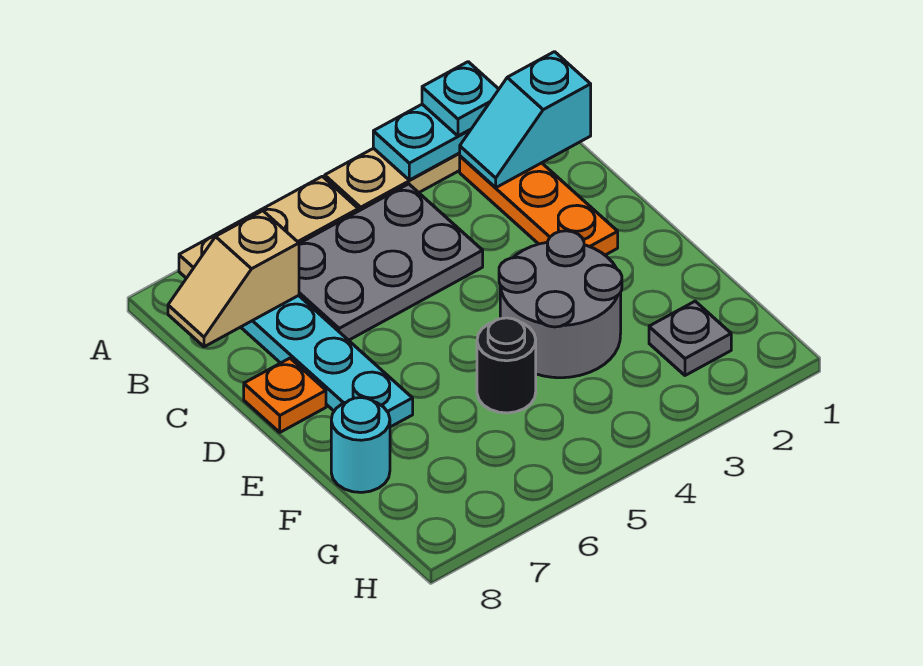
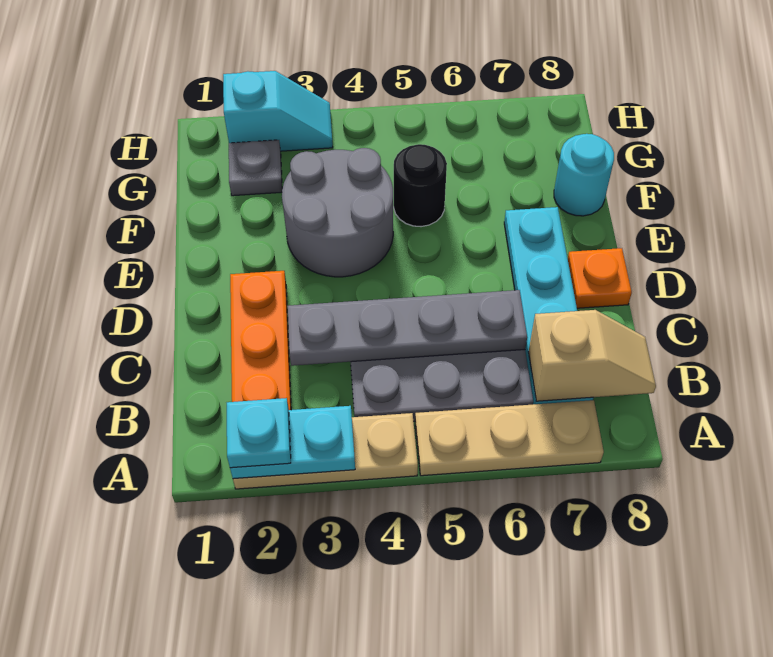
cyan 1x2 slope [460,52,591,188] -> cyan 1x2 slope moved to [223,71,333,151]
none -> grey 1x4 plate [287,290,527,366]

